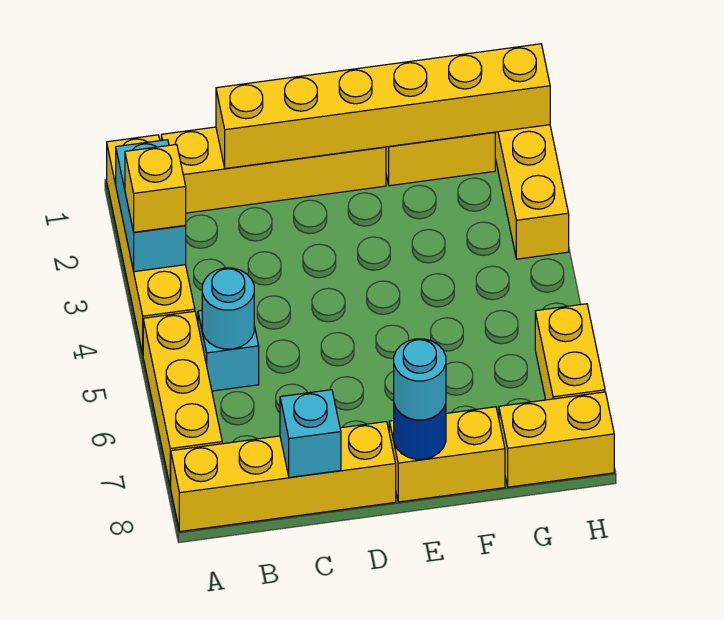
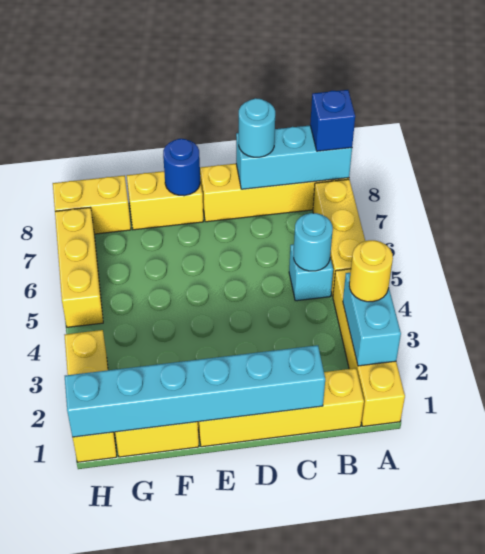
yellow 1x1 brick [125,144,186,232] -> yellow 1x1 round brick [349,240,393,302]
none -> blue 1x1 brick [310,90,355,151]
yellow 1x6 brick [216,44,550,169] -> cyan 1x6 brick [65,345,325,437]
cyan 1x1 brick [280,390,341,477] -> cyan 1x3 brick [236,126,352,189]
cyan 1x1 round brick [394,339,446,420] -> cyan 1x1 round brick moved to [239,98,275,157]
yellow 1x2 brick [535,304,605,400] -> yellow 1x3 brick [55,208,103,327]

